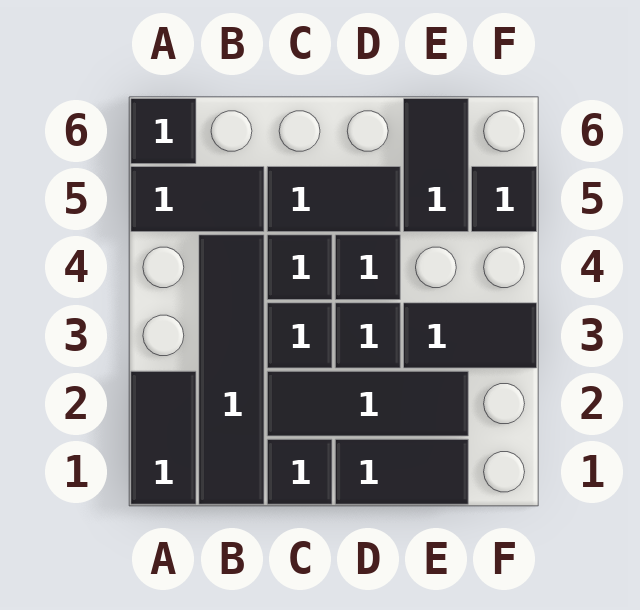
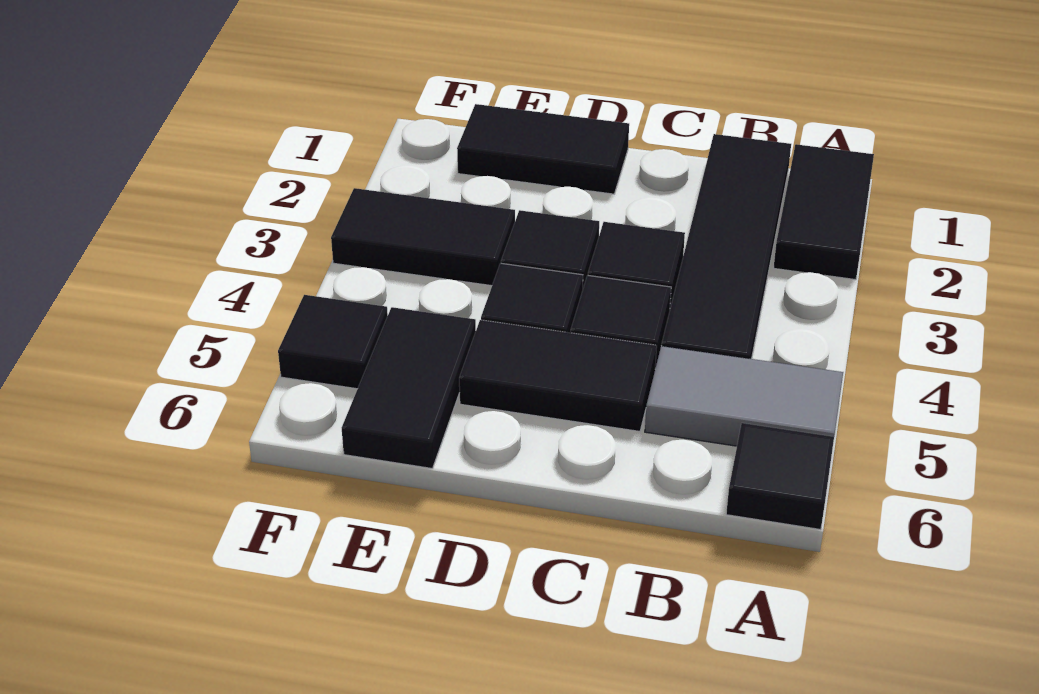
black 1x2 tile [131,167,264,232] -> grey 1x2 tile [645,346,843,446]
black 1x1 tile [267,439,332,504] -> none
black 1x3 tile [267,371,468,436] -> none

